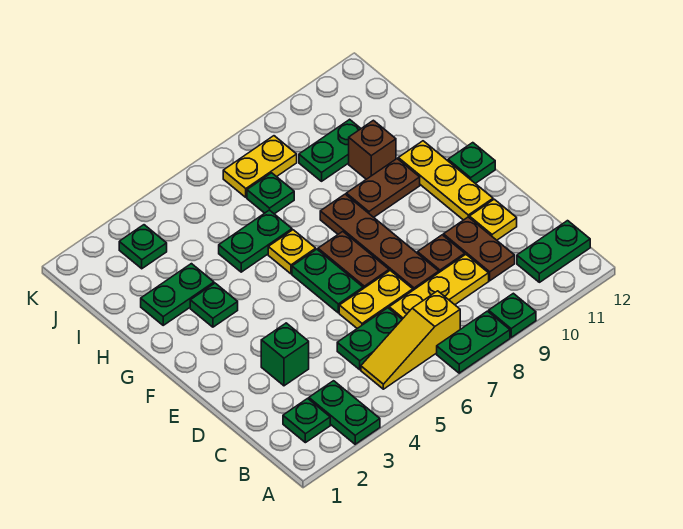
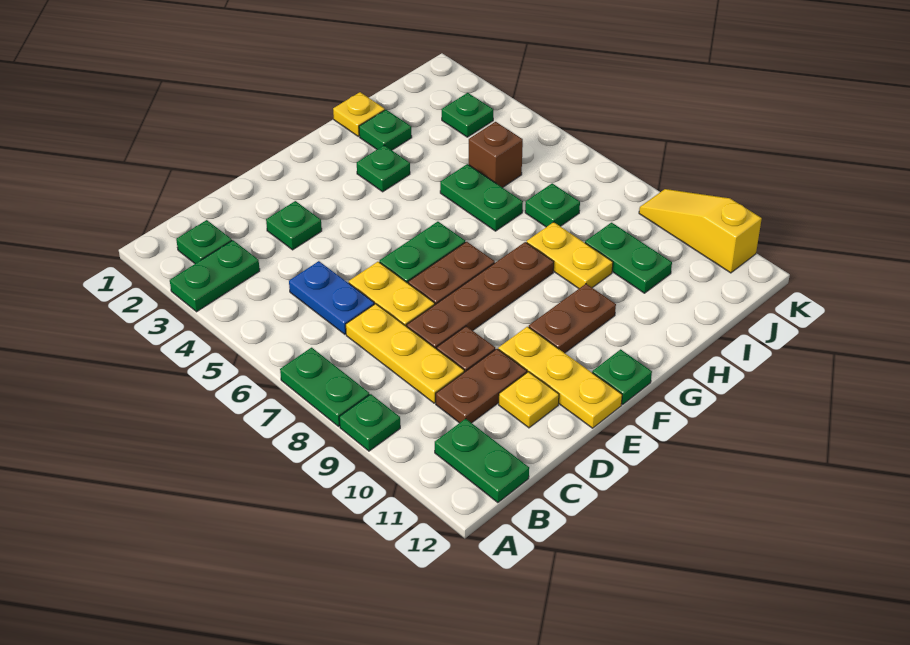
yellow 1x3 slope [361,291,460,389] -> yellow 1x3 slope moved to [639,189,762,273]
green 1x2 plate [337,308,402,370] -> blue 1x2 plate [289,261,374,334]
green 1x1 brick [261,323,309,386] -> green 1x1 plate [266,201,322,250]
yellow 1x3 plate [398,141,493,220] -> yellow 1x3 plate turned to [498,327,622,428]
yellow 1x1 plate [268,230,316,274] -> yellow 1x1 plate moved to [333,92,385,136]
brown 1x2 plate [346,159,420,217] -> brown 1x2 plate turned to [529,284,616,353]
green 1x2 plate [141,264,214,325] -> green 1x1 plate [359,110,412,150]
brown 1x1 brick [349,120,396,179] -> brown 1x1 brick moved to [469,122,523,188]
yellow 1x2 plate [223,136,297,197] -> yellow 1x2 plate moved to [527,222,613,288]

